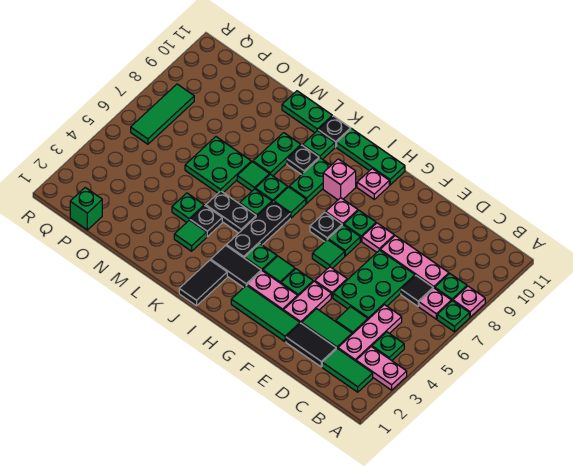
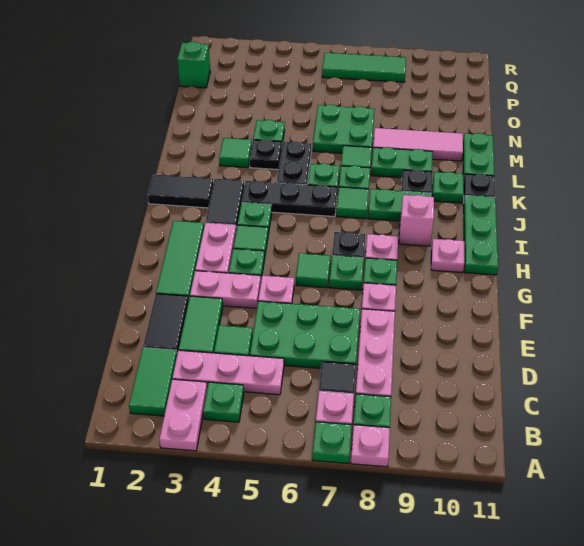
none -> pink 1x3 tile [373,128,463,161]

